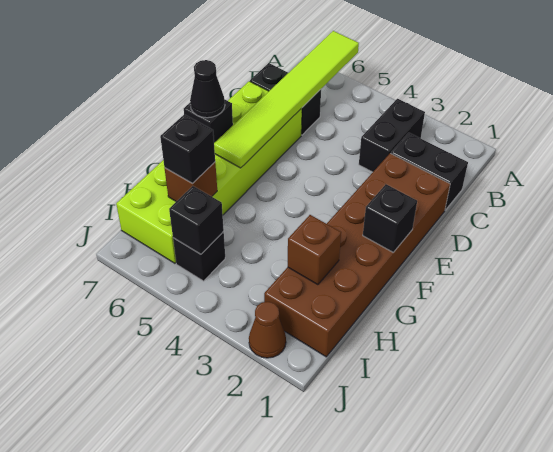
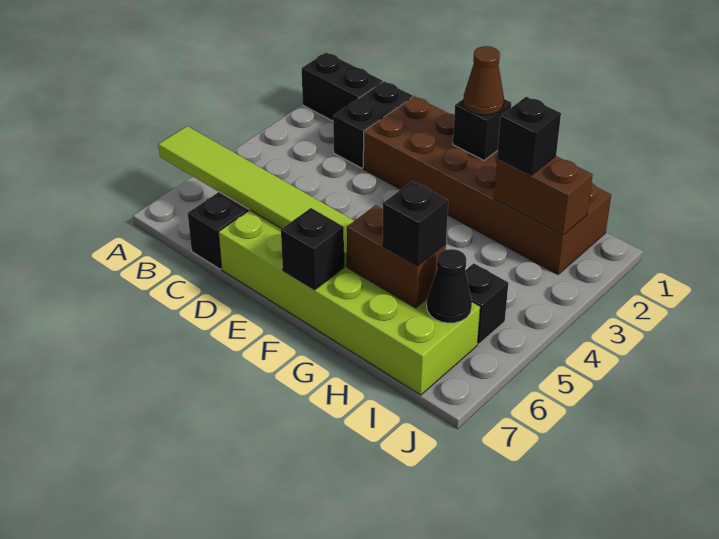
black 1x2 brick [359,99,425,172] -> black 1x2 brick moved to [302,53,383,121]
black 1x1 cone [190,60,225,118] -> black 1x1 cone moved to [427,249,472,323]
brown 1x1 brick [288,215,341,285] -> brown 1x2 brick [494,156,593,235]
brown 1x1 brick [165,162,217,201] -> brown 1x2 brick [347,205,446,308]
black 1x1 brick [169,186,224,254] -> black 1x1 brick moved to [497,97,561,175]
brown 1x1 cone [249,302,286,358] -> brown 1x1 cone moved to [463,46,504,115]

